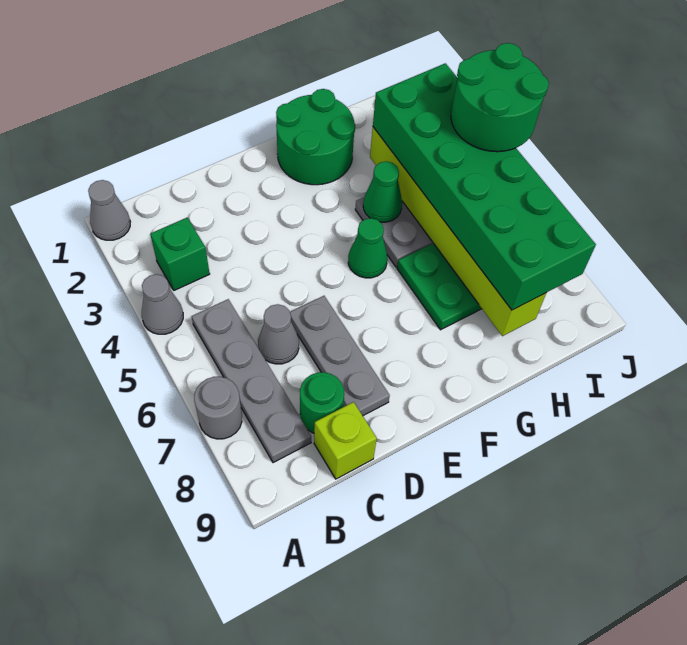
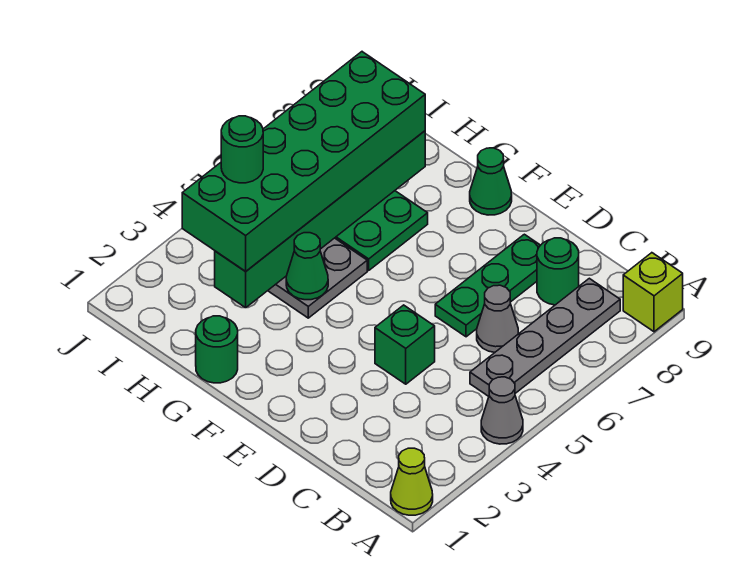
grey 1x1 cone [88,180,130,240] -> lime 1x1 cone [391,448,433,515]
grey 1x1 round brick [194,377,242,439] -> none
green 1x1 brick [150,218,210,290] -> green 1x1 brick moved to [375,305,435,384]
lime 1x1 brick [314,402,377,479] -> lime 1x1 brick moved to [623,253,683,332]
grey 1x3 plate [290,296,390,416] -> green 1x3 plate [435,234,540,337]
green 2x2 round brick [276,89,355,185] -> green 1x1 round brick [196,316,238,383]
green 1x1 cone [348,218,387,278] -> green 1x1 cone moved to [470,148,512,215]
lime 1x6 brick [370,127,546,336] -> green 1x6 brick [215,131,425,308]
green 2x2 round brick [451,43,549,152] -> green 1x1 round brick [221,116,263,183]

